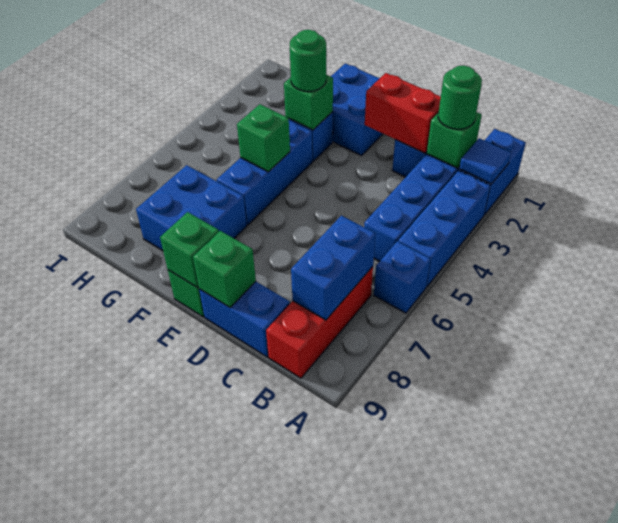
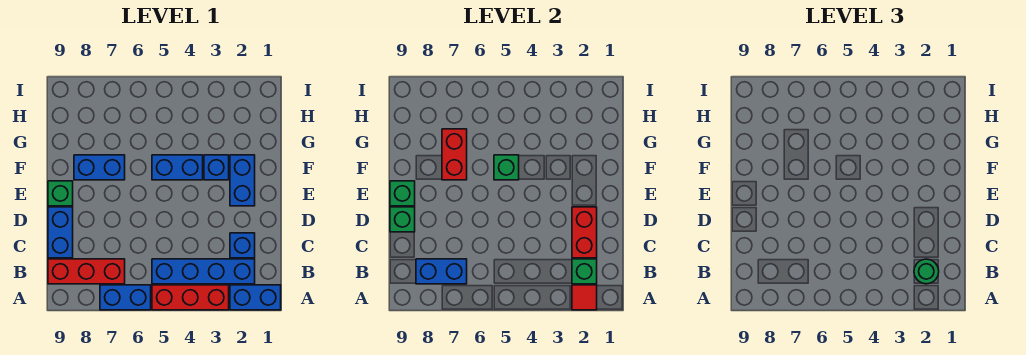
blue 1x1 tile [459,138,511,184] -> red 1x1 tile [572,285,597,310]
blue 1x3 brick [398,171,490,287] -> red 1x3 brick [152,285,229,310]
blue 1x1 brick [374,241,431,313] -> blue 1x2 brick [100,285,151,310]
blue 2x2 brick [331,63,383,156] -> blue 1x2 brick [230,155,255,206]
green 1x1 brick [284,75,333,130] -> none
green 1x1 round brick [290,30,326,92] -> none
blue 1x3 brick [217,121,312,225] -> blue 1x2 brick [152,155,203,180]
blue 2x2 brick [136,165,247,251] -> blue 1x2 brick [74,155,125,180]
none -> red 1x2 brick [442,129,467,180]

